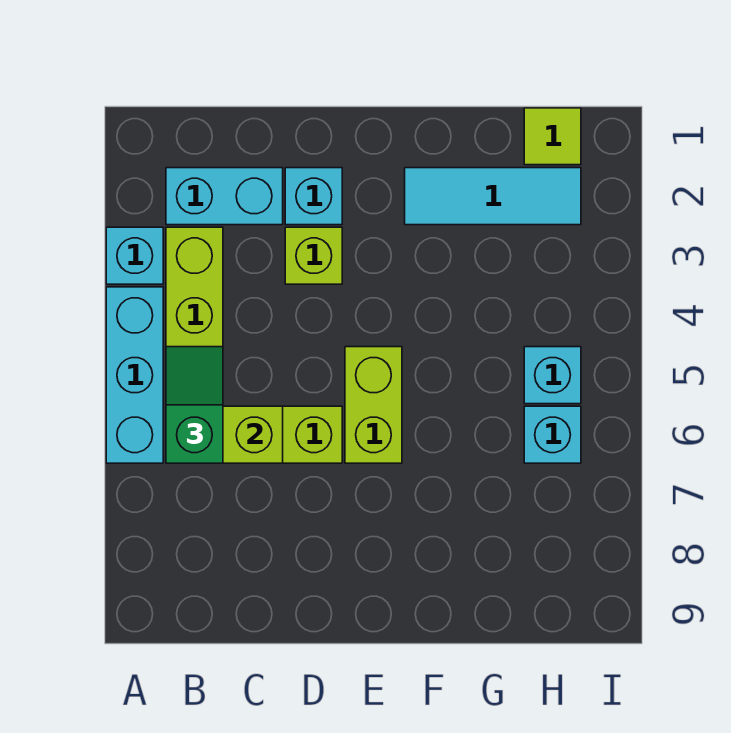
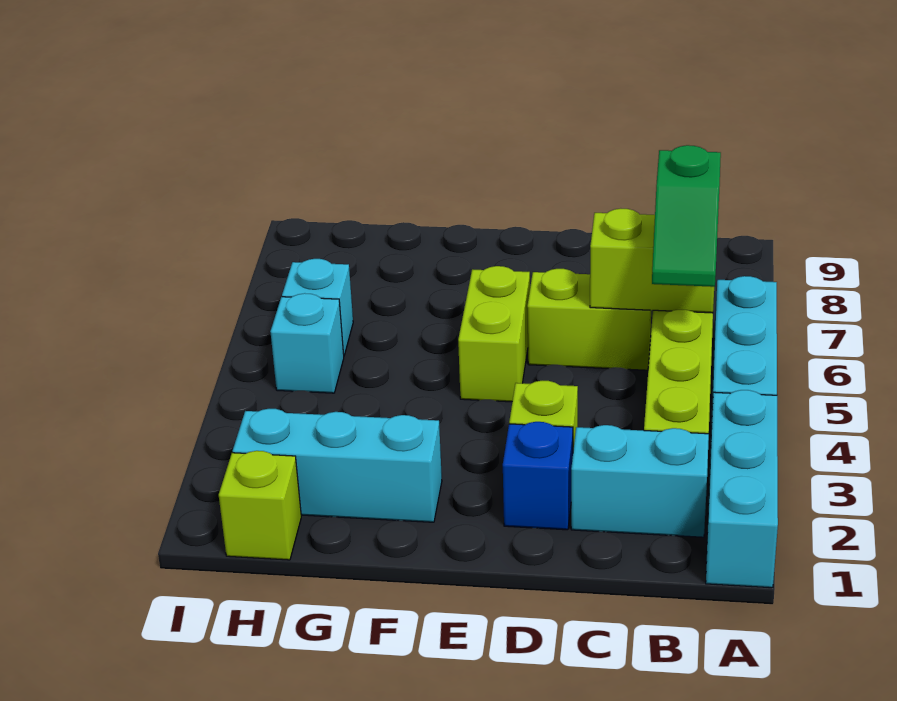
cyan 1x1 brick [106,227,163,284] -> cyan 1x3 brick [706,390,778,588]
cyan 1x1 brick [285,168,342,225] -> blue 1x1 brick [503,422,573,530]
cyan 1x3 tile [405,168,581,225] -> cyan 1x3 brick [233,409,442,522]
lime 1x1 tile [524,108,581,165] -> lime 1x1 brick [219,451,301,560]

